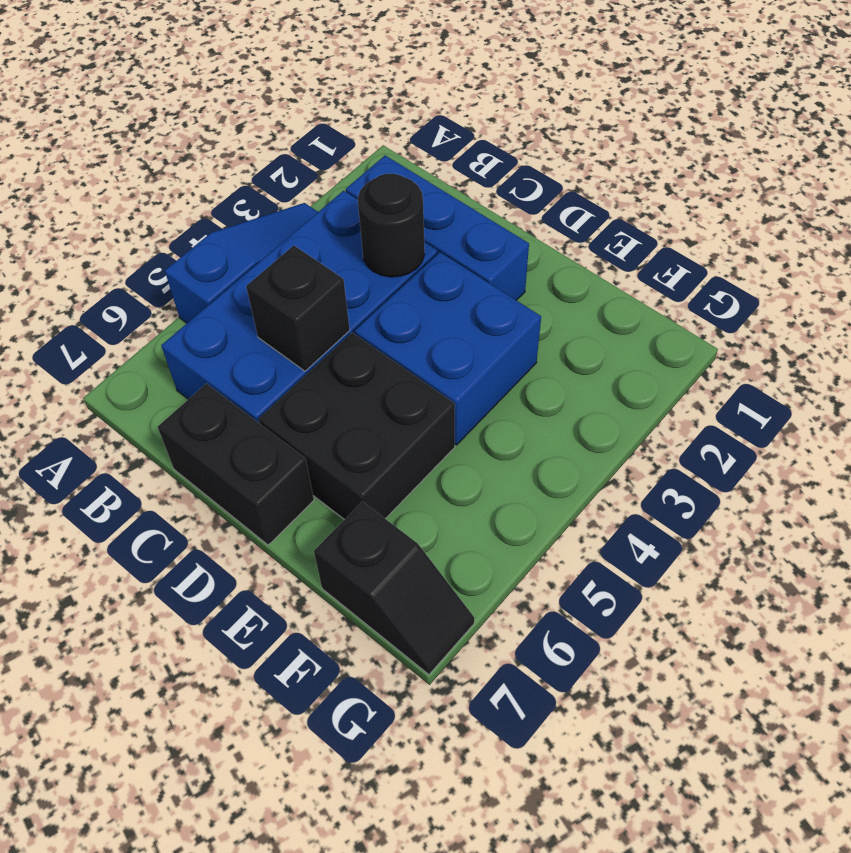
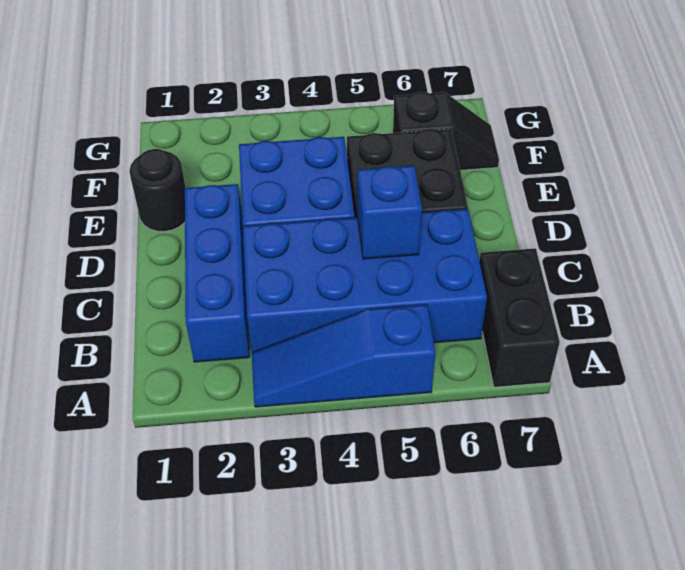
black 1x1 round brick [358,174,425,277] -> black 1x1 round brick moved to [129,149,186,232]
black 1x1 brick [246,245,350,371] -> blue 1x1 brick [357,165,422,259]
black 1x2 brick [158,384,314,545] -> black 1x2 brick moved to [479,248,560,387]
black 1x2 slope [314,502,474,674] -> black 1x2 slope turned to [393,92,499,170]

